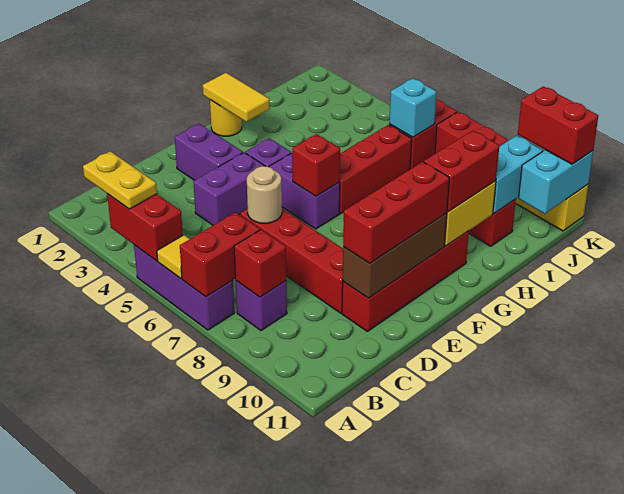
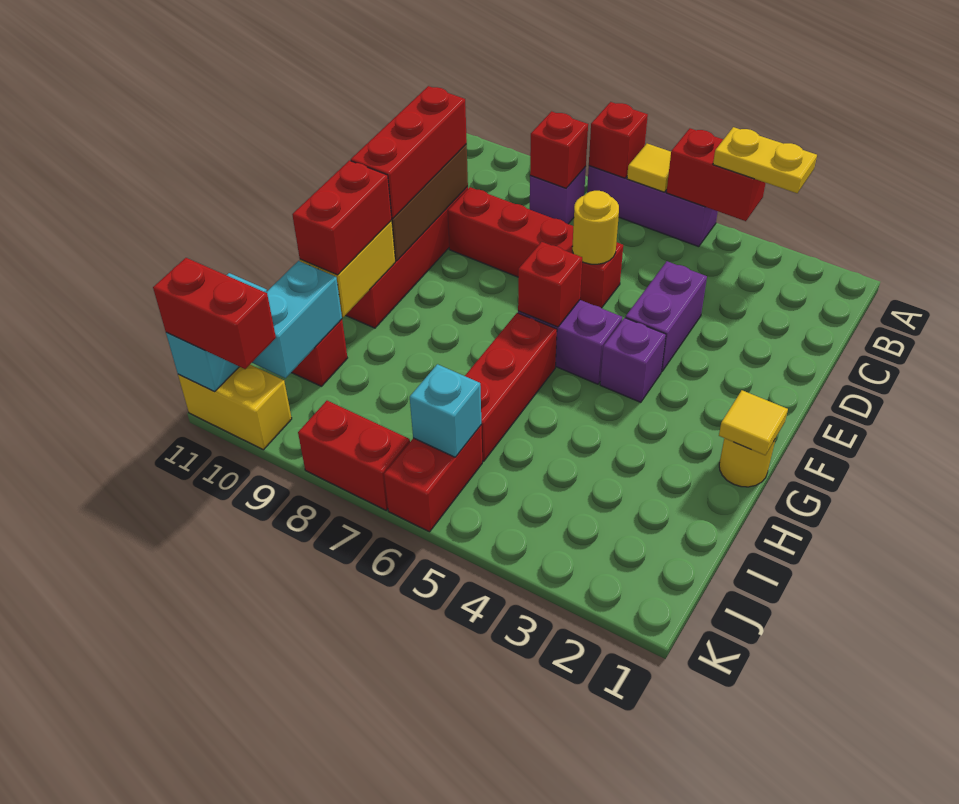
red 1x2 brick [180,212,260,297] -> red 1x1 brick [589,102,648,178]
tan 1x1 round brick [247,166,282,223] -> yellow 1x1 round brick [572,191,619,264]
purple 1x2 brick [175,124,243,180] -> none
yellow 1x2 tile [203,73,270,122] -> yellow 1x1 tile [719,390,788,455]

